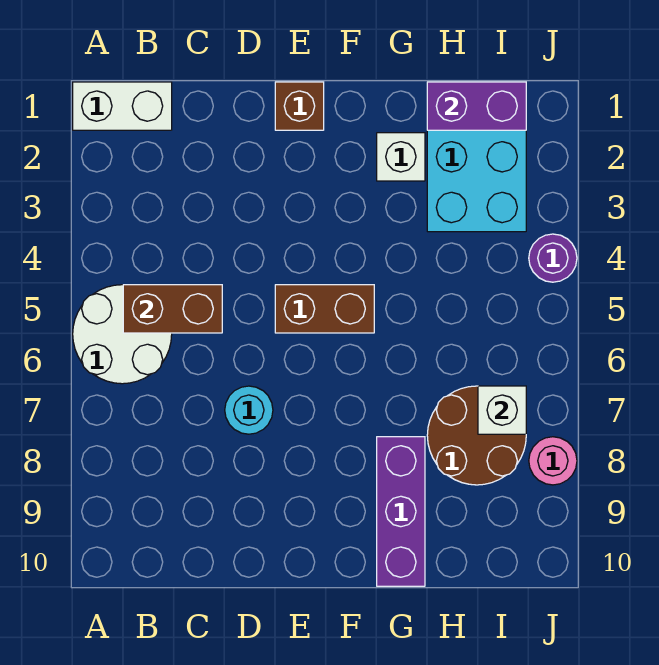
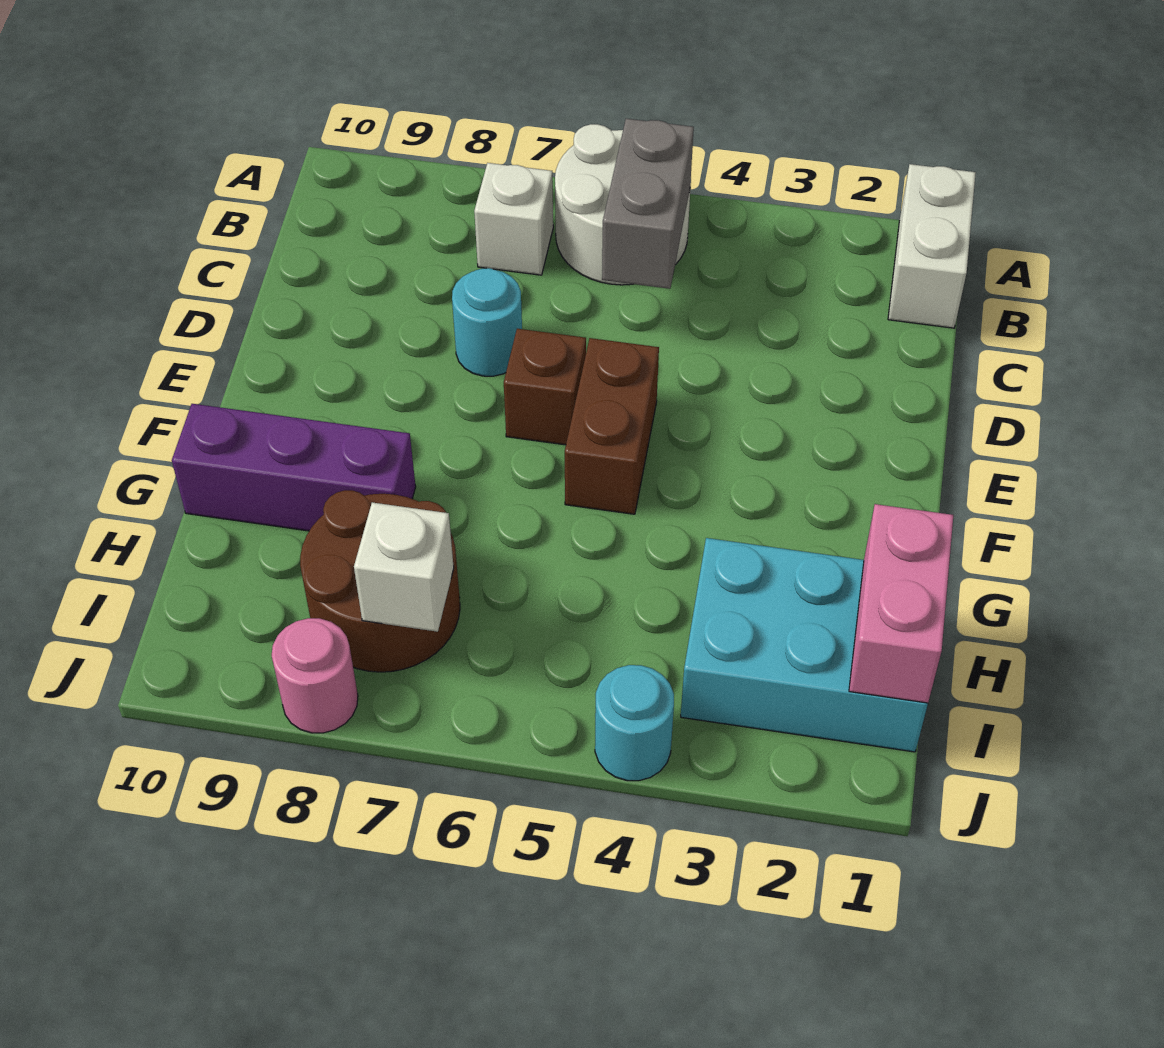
brown 1x2 brick [123,285,222,333] -> grey 1x2 brick [602,119,694,289]
brown 1x1 brick [275,82,324,130] -> brown 1x1 brick moved to [504,329,586,445]
white 1x1 brick [377,133,425,181] -> white 1x1 brick moved to [474,163,553,275]
purple 1x2 brick [427,82,526,130] -> pink 1x2 brick [849,504,953,703]
purple 1x1 round brick [529,234,577,282] -> cyan 1x1 round brick [595,665,674,781]

